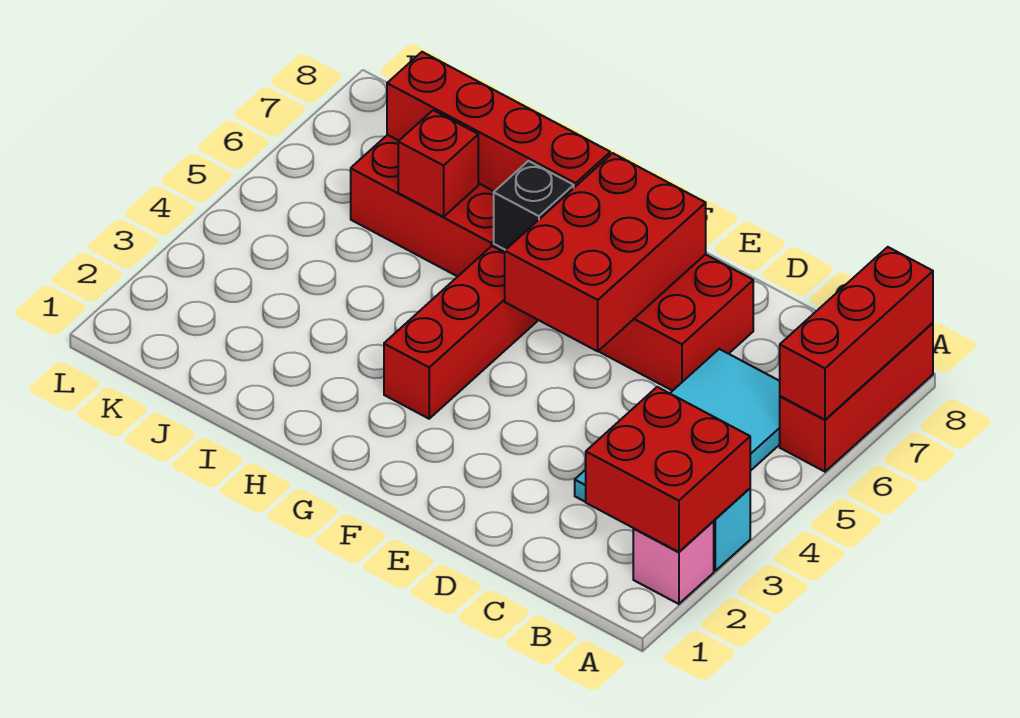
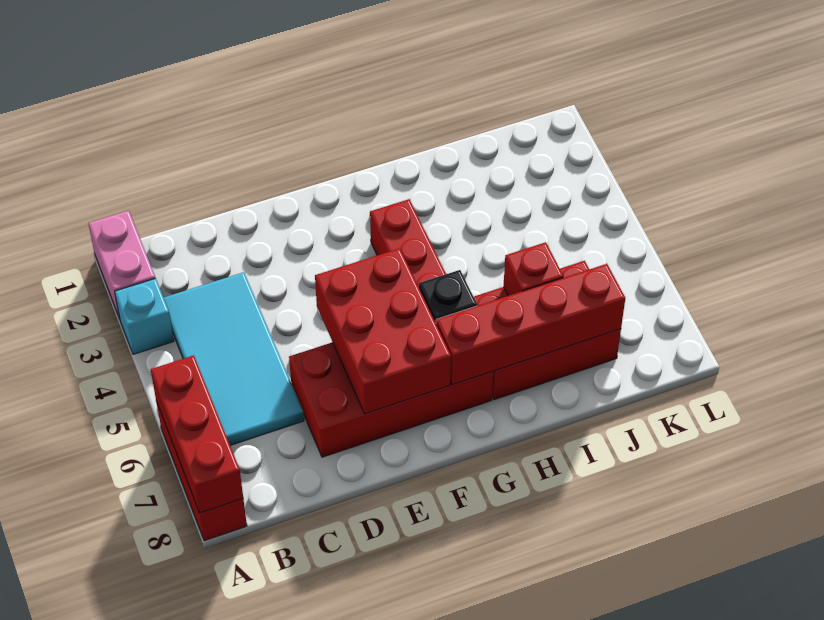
pink 1x1 brick [633,522,714,604] -> pink 1x2 brick [88,211,155,319]
red 2x2 brick [586,387,750,552] -> none

